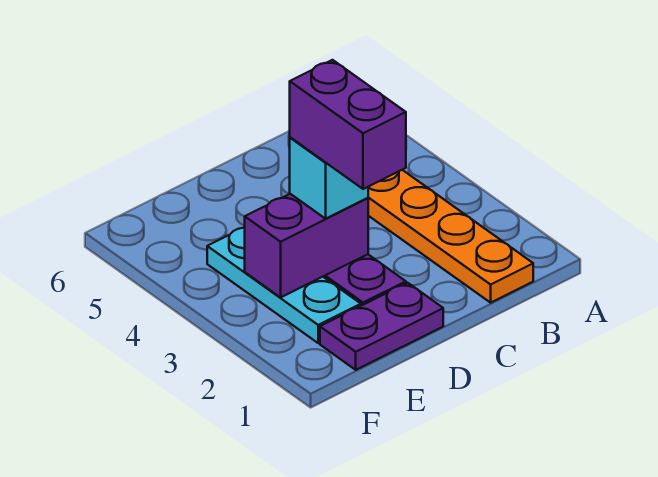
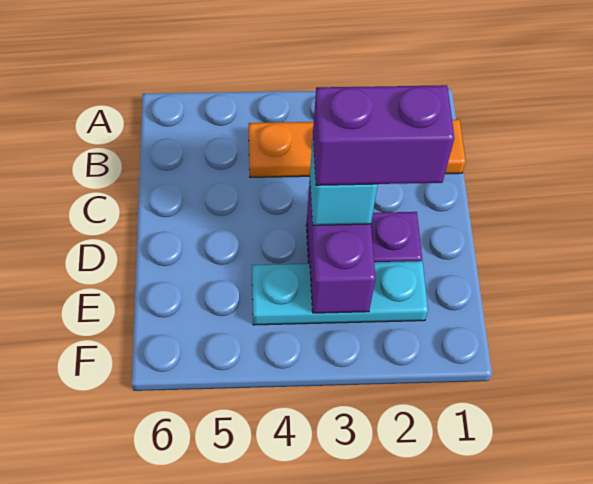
purple 1x2 plate [320,283,443,370] -> none

